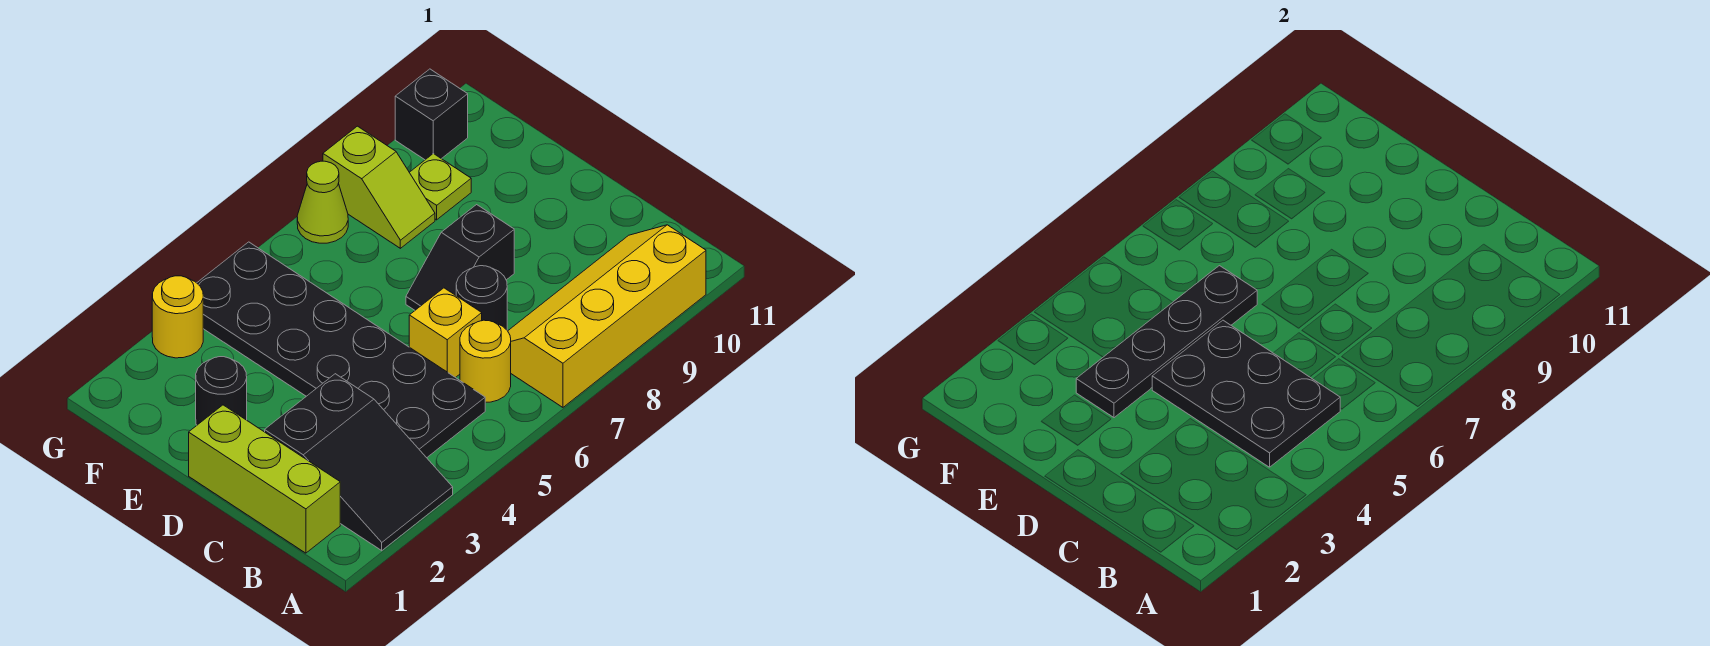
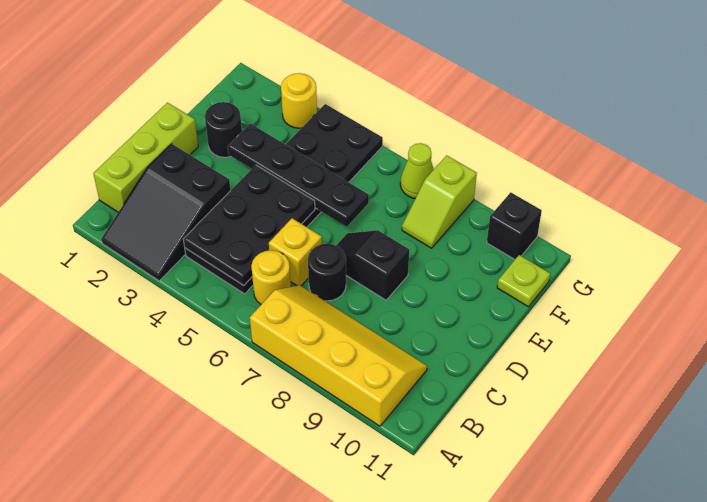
lime 1x1 plate [409,153,471,220] -> lime 1x1 plate moved to [497,255,550,307]

